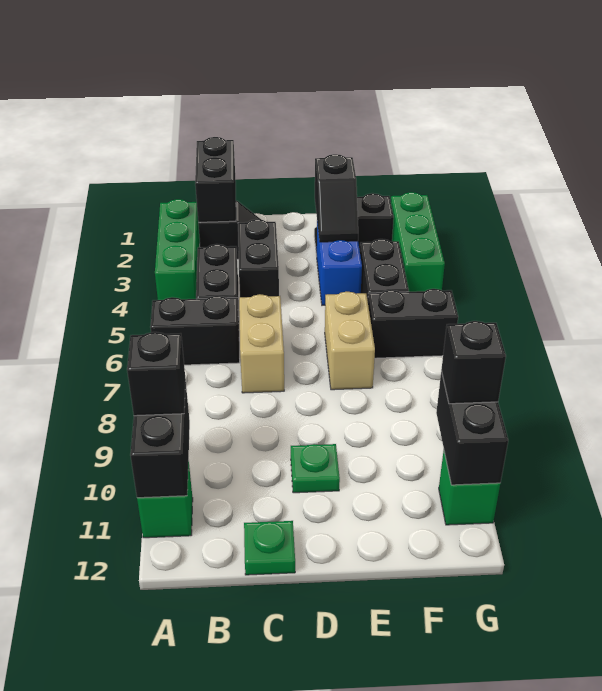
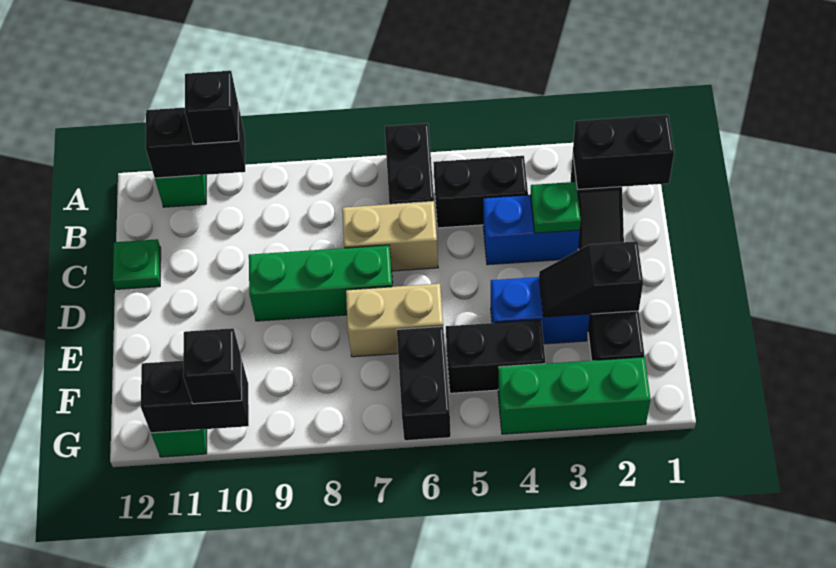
green 1x3 brick [155,199,200,300] -> green 1x3 brick moved to [249,245,393,321]
black 1x2 brick [238,219,279,297] -> blue 1x2 brick [483,195,580,265]
green 1x1 plate [291,444,340,493] -> green 1x1 plate moved to [530,182,581,233]

